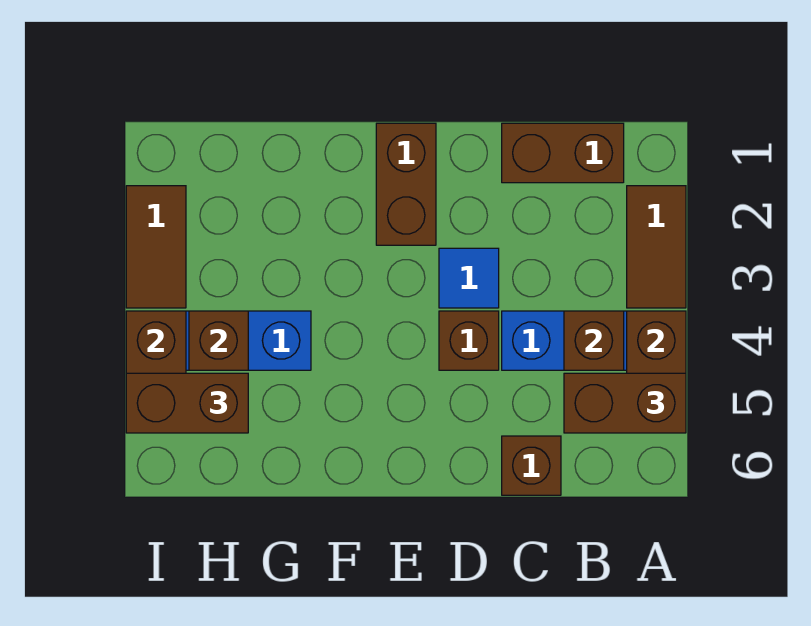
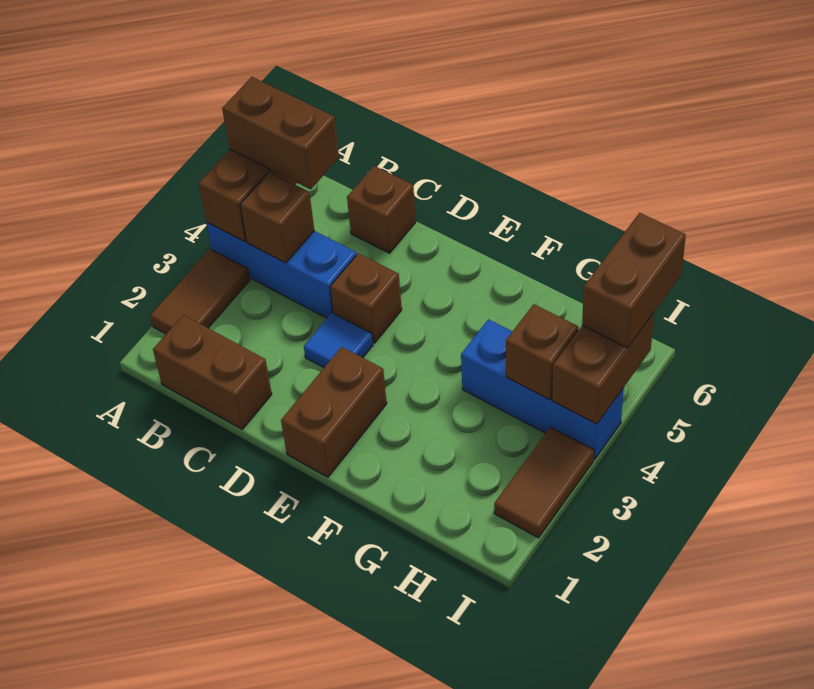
brown 1x2 brick [126,373,248,433] -> brown 1x2 brick turned to [582,213,686,348]

